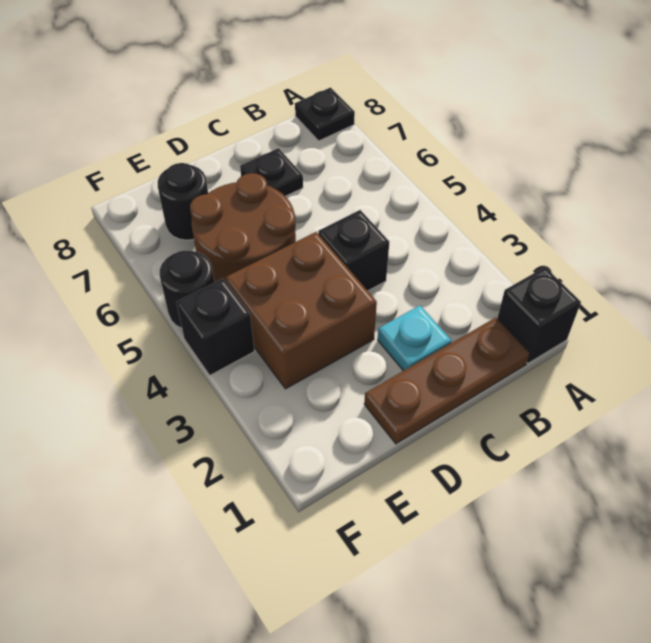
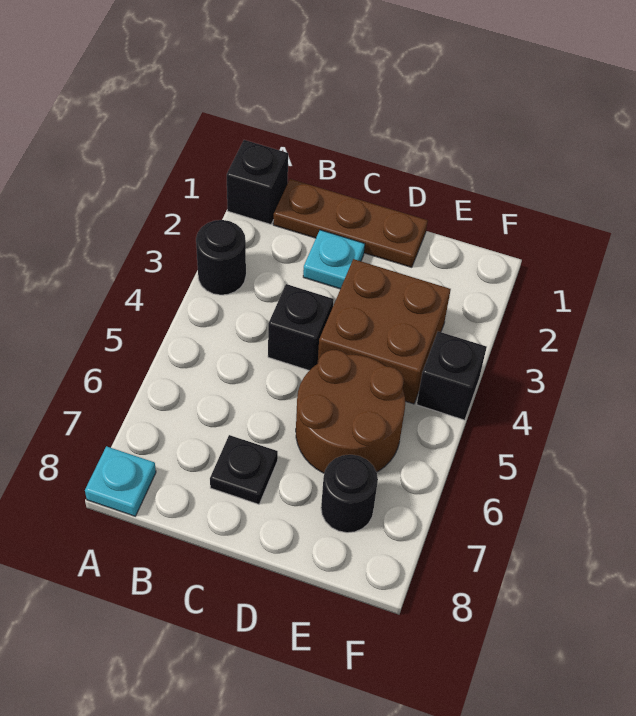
black 1x1 plate [295,88,355,141] -> cyan 1x1 plate [85,446,156,516]
black 1x1 round brick [160,251,214,328] -> black 1x1 round brick moved to [196,220,246,295]

